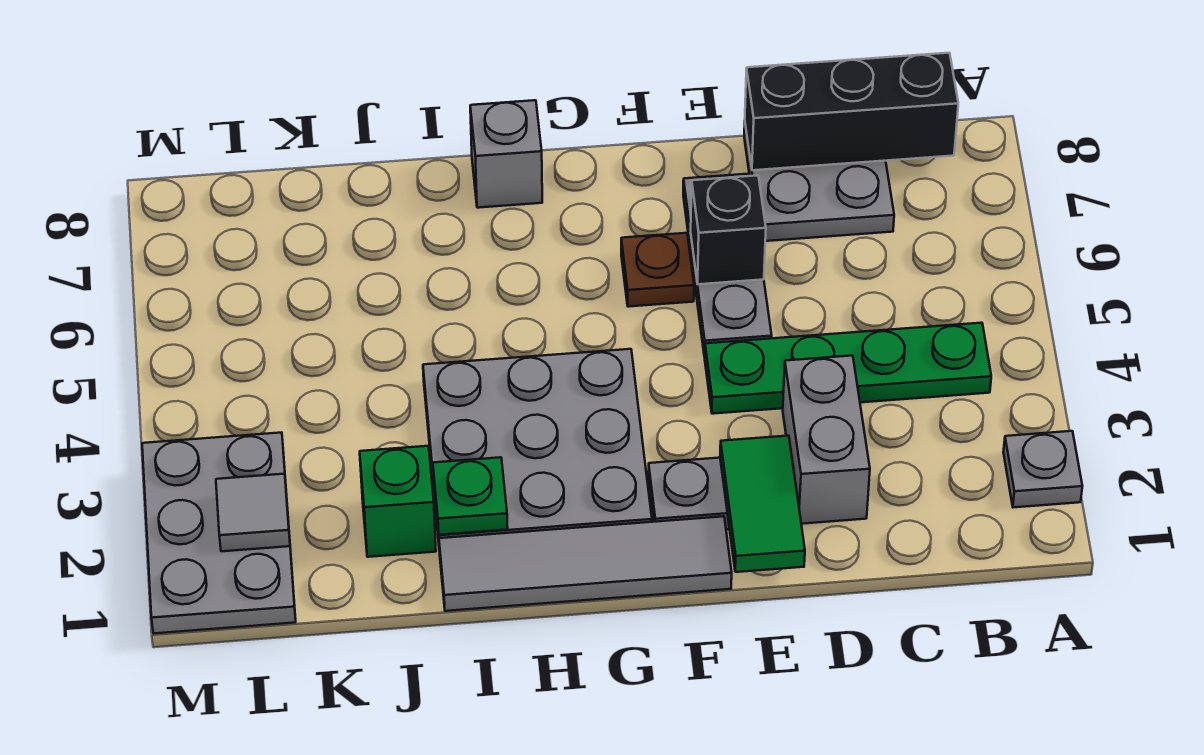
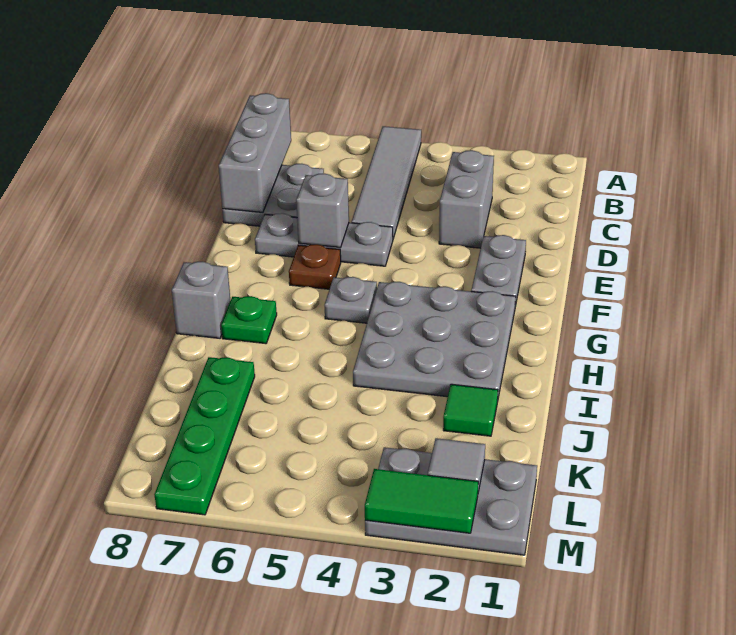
grey 1x1 plate [1003,431,1082,507] -> grey 1x1 plate moved to [325,277,377,323]
green 1x4 plate [705,323,991,414] -> green 1x4 plate moved to [154,357,255,515]
black 1x3 brick [745,53,958,170] -> grey 1x3 brick [219,93,291,212]
grey 1x2 brick [783,356,870,524] -> grey 1x2 brick turned to [439,150,494,248]
green 1x2 tile [720,436,805,572] -> green 1x2 tile moved to [365,469,478,533]
black 1x1 brick [691,176,766,284] -> grey 1x1 brick [296,173,349,248]
grey 1x4 tile [439,516,732,611] -> grey 1x4 tile moved to [352,126,421,238]
green 1x1 plate [433,457,508,535] -> green 1x1 plate moved to [221,296,277,344]
green 1x1 brick [360,446,436,557] -> green 1x1 tile [443,384,498,436]

